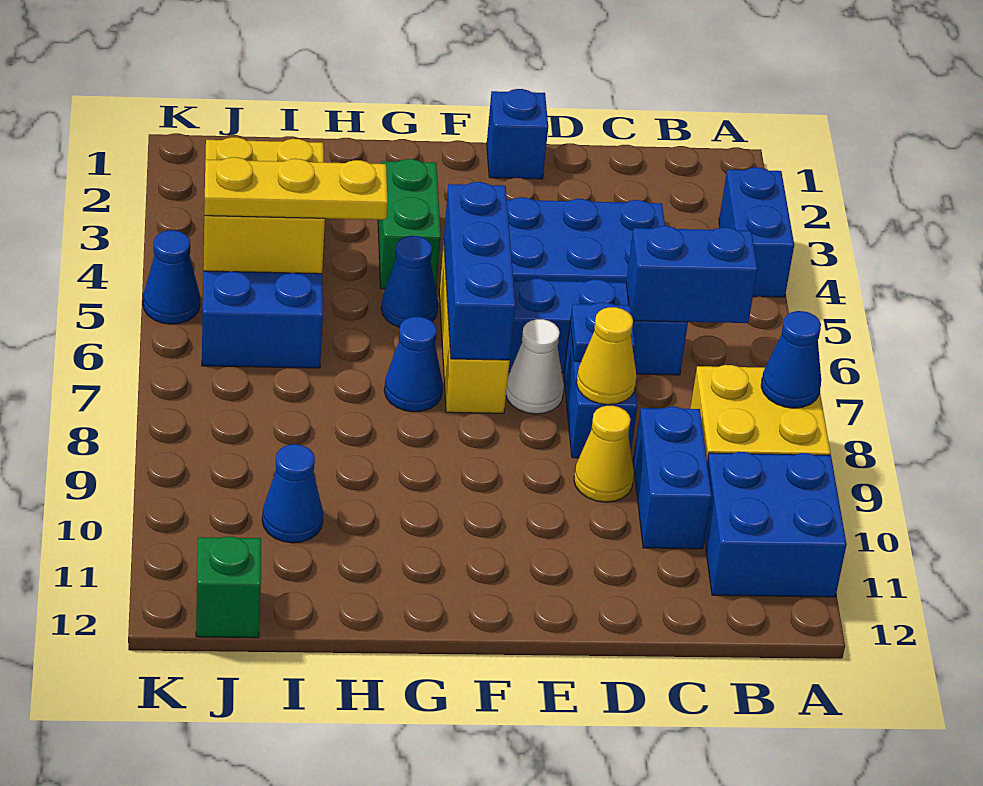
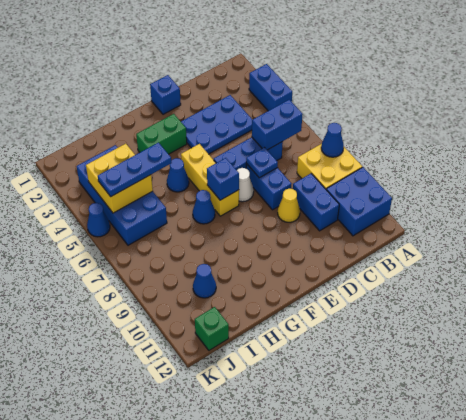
yellow 1x1 cone [576,307,636,405] -> none
blue 1x3 brick [444,182,515,360] -> blue 1x1 brick [207,158,239,200]
green 1x2 brick [378,159,441,289] -> green 1x2 brick turned to [136,114,187,154]
yellow 1x3 plate [204,157,388,220] -> blue 1x3 plate [98,143,172,197]

